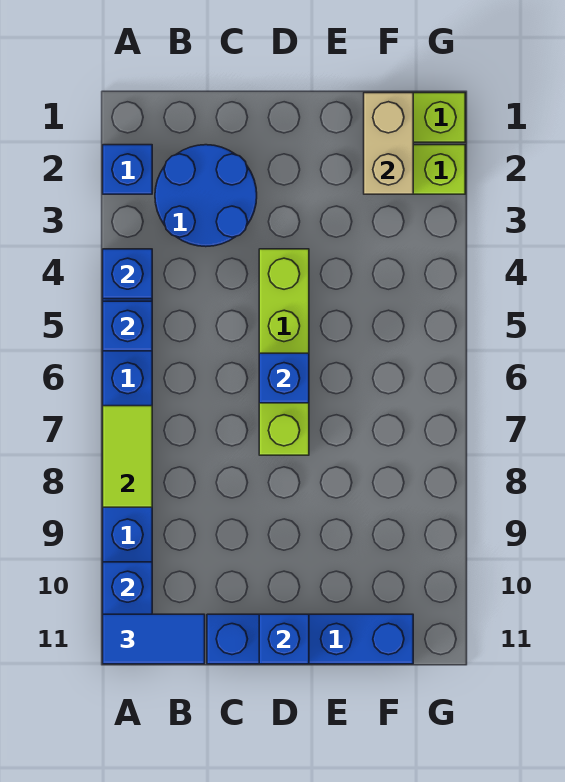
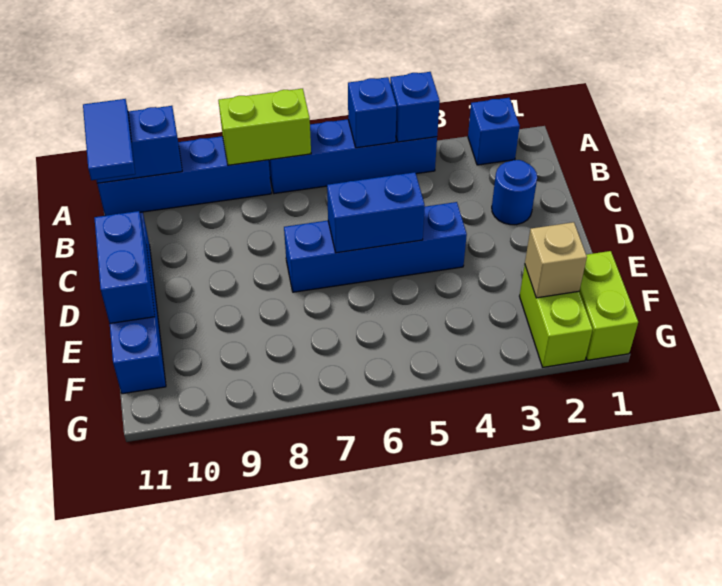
lime 1x2 tile [103,406,152,507] -> lime 1x2 brick [218,89,311,165]
blue 2x2 round brick [155,145,257,247] -> blue 1x1 round brick [492,160,537,225]
lime 1x4 brick [259,249,309,455] -> blue 1x4 brick [284,202,467,292]
blue 1x1 brick [259,353,309,403] -> blue 1x2 brick [327,172,425,253]
blue 1x1 brick [259,614,309,664] -> blue 1x2 brick [94,211,155,324]
tan 1x2 brick [364,93,413,194] -> tan 1x1 brick [525,222,587,298]

